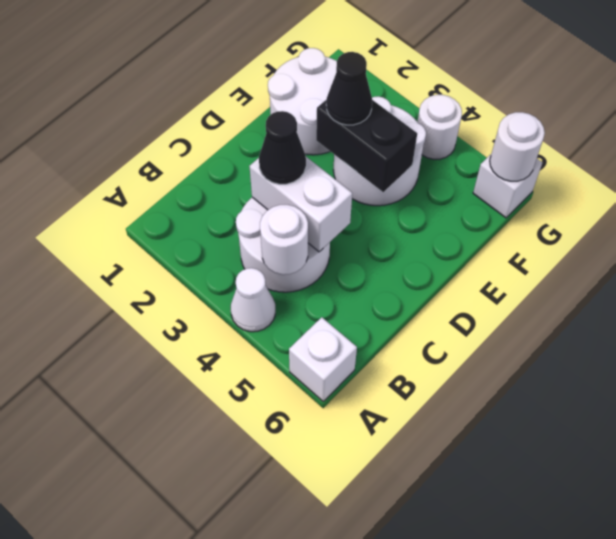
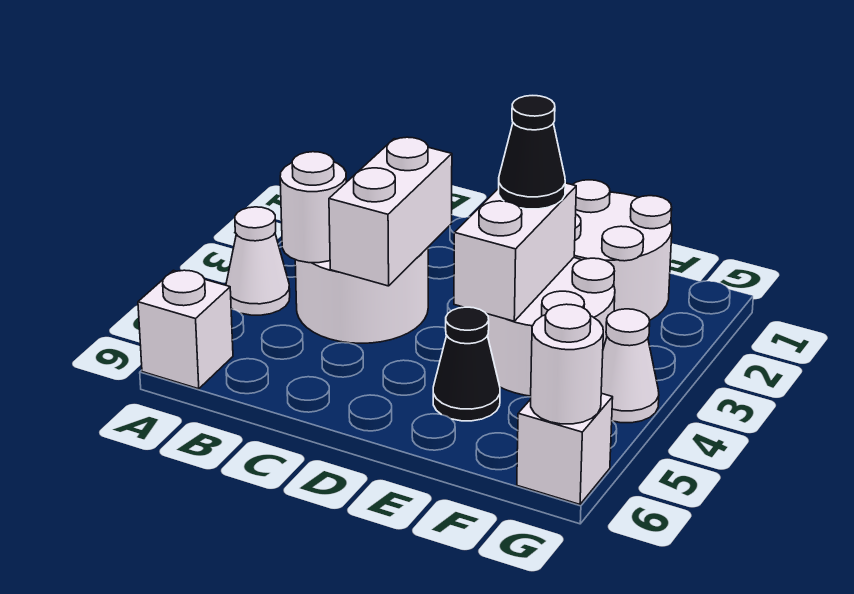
black 1x1 cone [259,111,306,184] -> black 1x1 cone moved to [433,307,500,421]
black 1x2 brick [316,99,417,192] -> white 1x2 brick [454,183,576,321]
white 1x1 round brick [417,95,462,159] -> white 1x1 cone [601,309,659,423]

